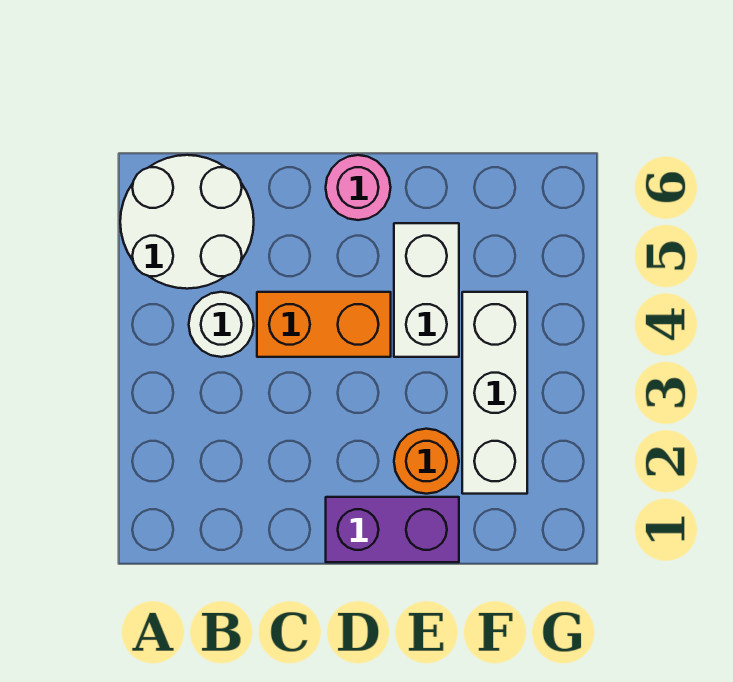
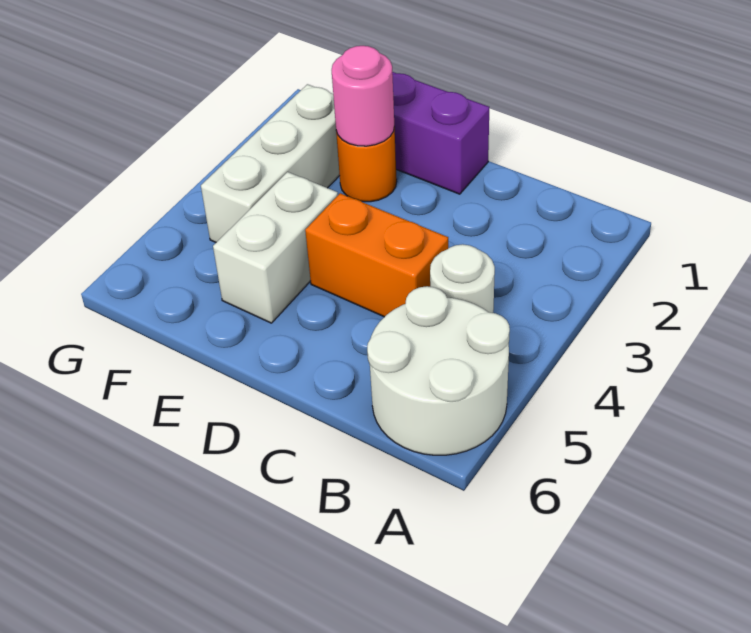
pink 1x1 round brick [326,155,391,220] -> pink 1x1 round brick moved to [332,46,394,146]

